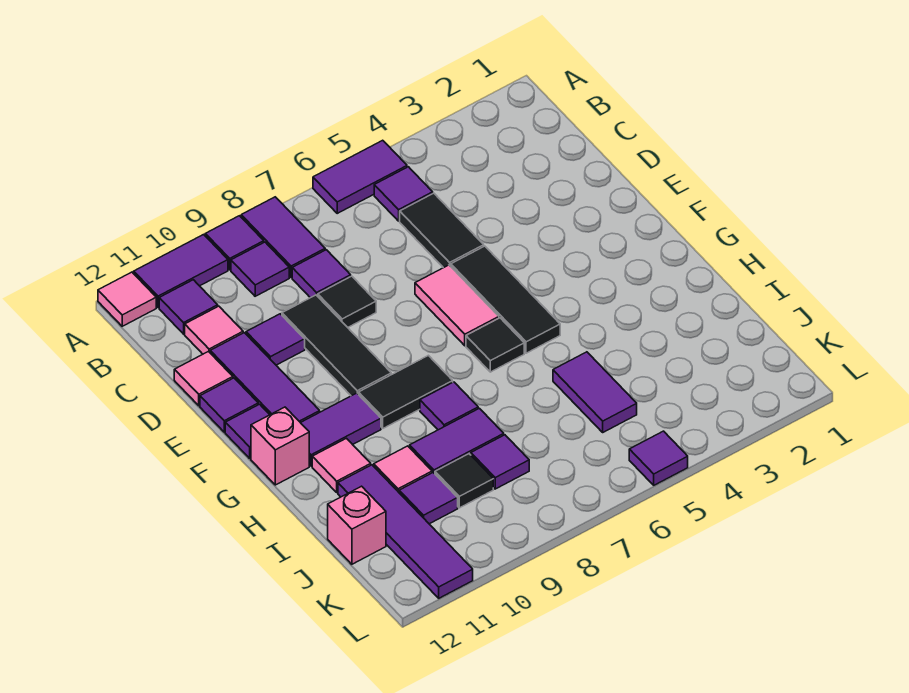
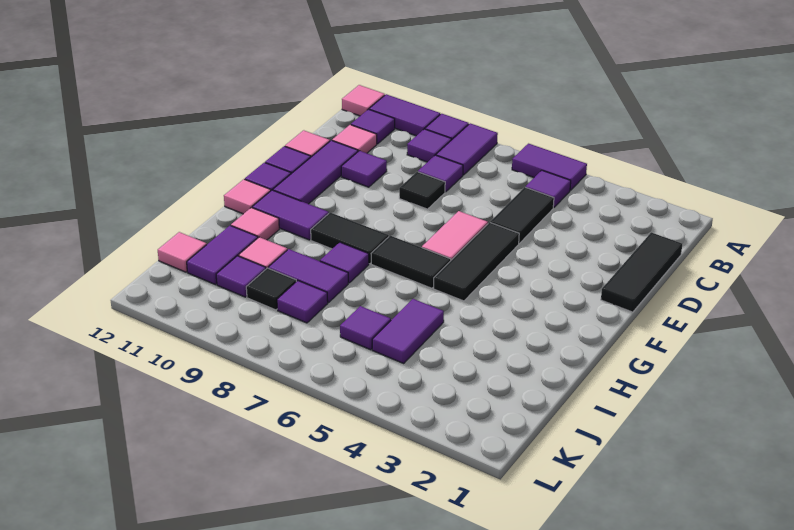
black 1x3 tile [282,295,391,396] -> black 1x3 tile moved to [601,232,682,312]
black 1x1 tile [466,318,524,372] -> black 1x2 tile [371,236,451,288]
pink 1x1 brick [251,407,309,485] -> pink 1x1 tile [224,179,271,214]
purple 1x4 tile [338,465,473,598] -> purple 1x2 tile [187,226,258,285]
pink 1x1 brick [328,486,386,564] -> pink 1x1 tile [158,232,207,272]
purple 1x1 tile [629,431,688,485] -> purple 1x1 tile moved to [340,306,391,350]

